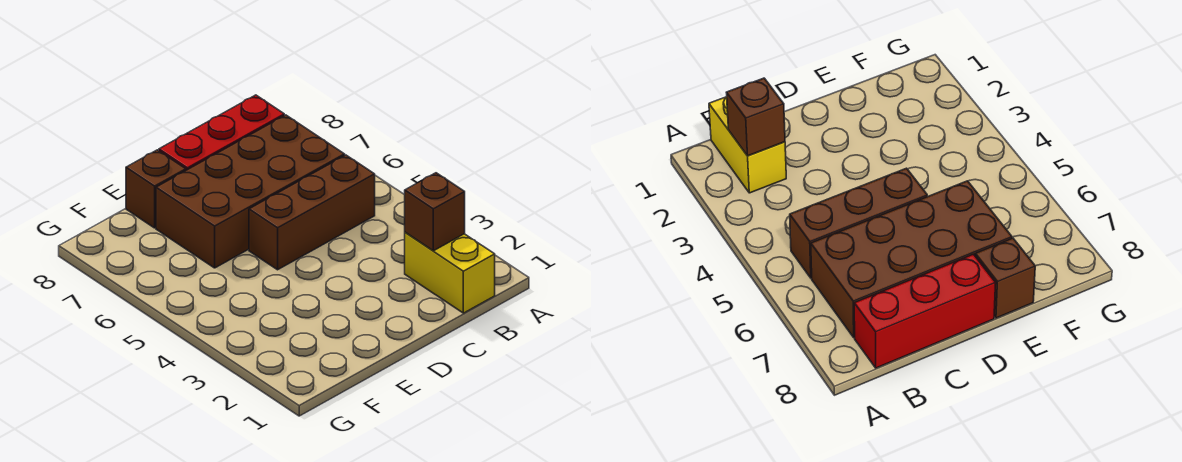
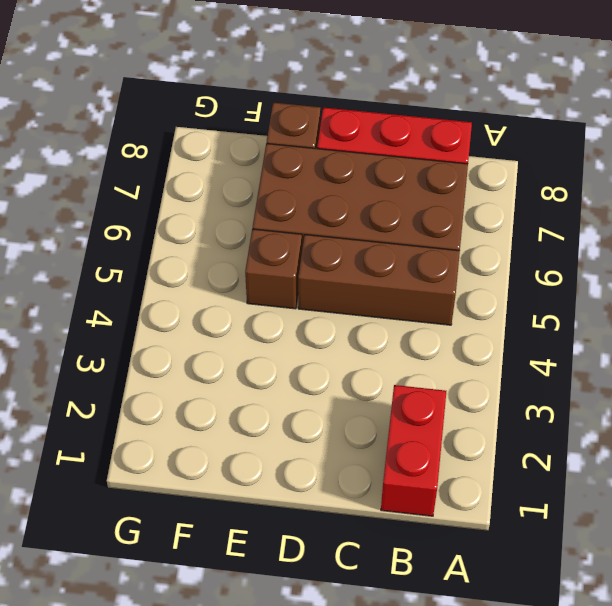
yellow 1x2 brick [405,232,495,313] -> red 1x2 brick [381,385,446,516]
brown 1x1 brick [405,173,465,251] -> brown 1x1 brick moved to [245,229,302,309]

